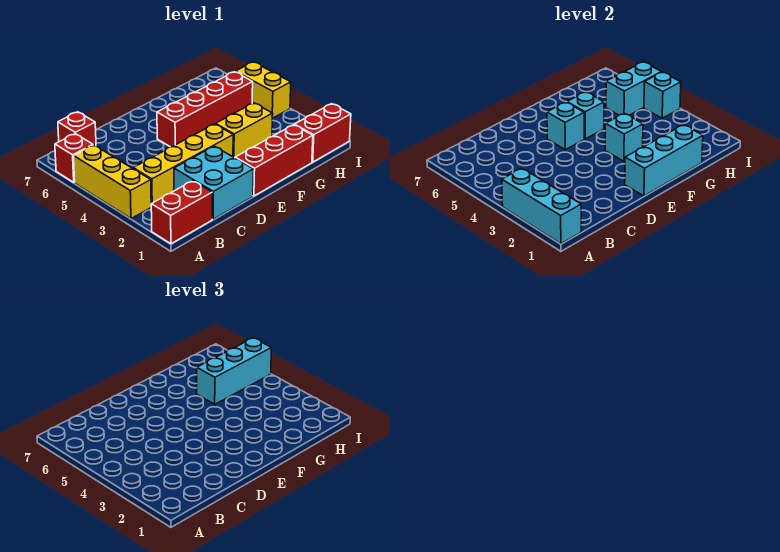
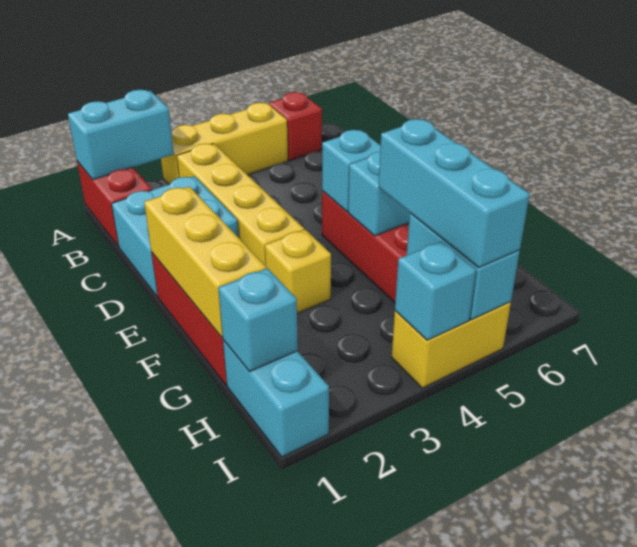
cyan 1x3 brick [502,168,581,244] -> cyan 1x2 brick [68,90,174,180]
red 1x1 brick [58,112,96,146] -> none
cyan 1x3 brick [625,125,703,196] -> yellow 1x3 brick [144,187,266,337]
yellow 1x2 brick [216,103,273,158] -> yellow 1x1 brick [265,230,331,314]
cyan 1x1 brick [605,113,643,161] -> cyan 1x1 brick moved to [219,268,298,372]
red 1x2 brick [294,104,351,162] -> cyan 1x2 brick [223,340,329,457]

